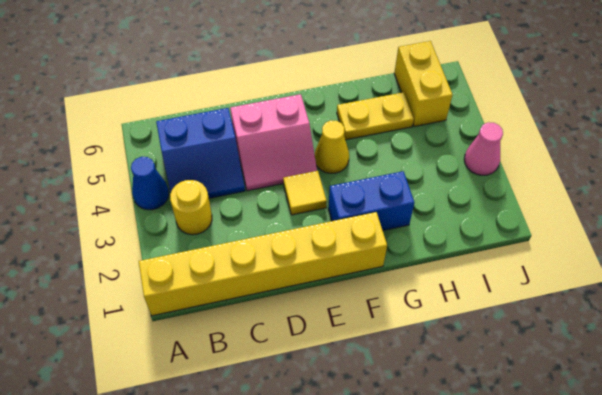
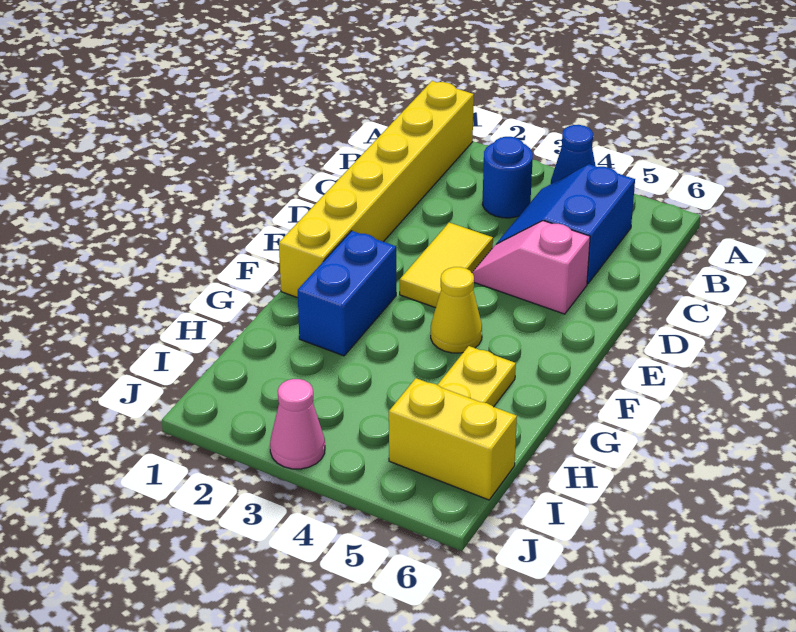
yellow 1x1 round brick [170,180,212,235] -> blue 1x1 round brick [482,137,533,218]
pink 2x2 slope [230,94,317,191] -> pink 1x2 slope [472,221,590,314]
yellow 1x1 tile [283,171,327,215] -> yellow 1x2 tile [400,223,493,308]

